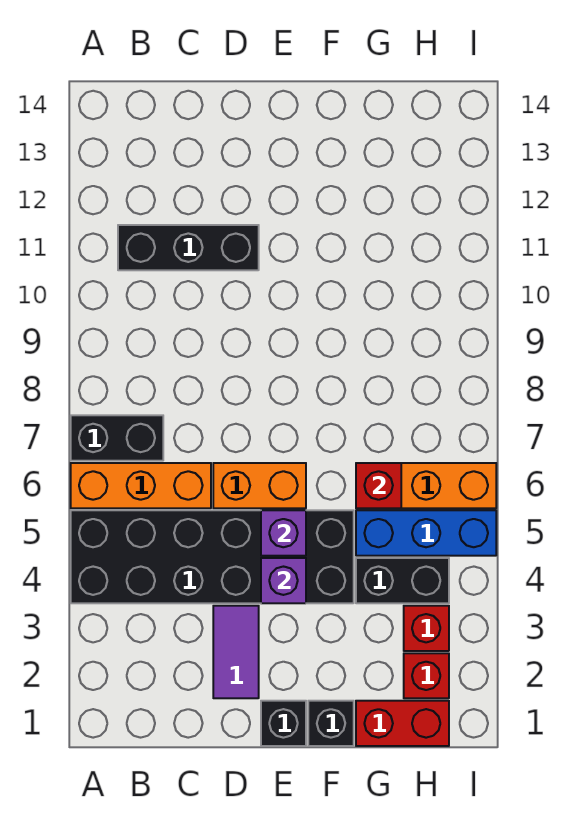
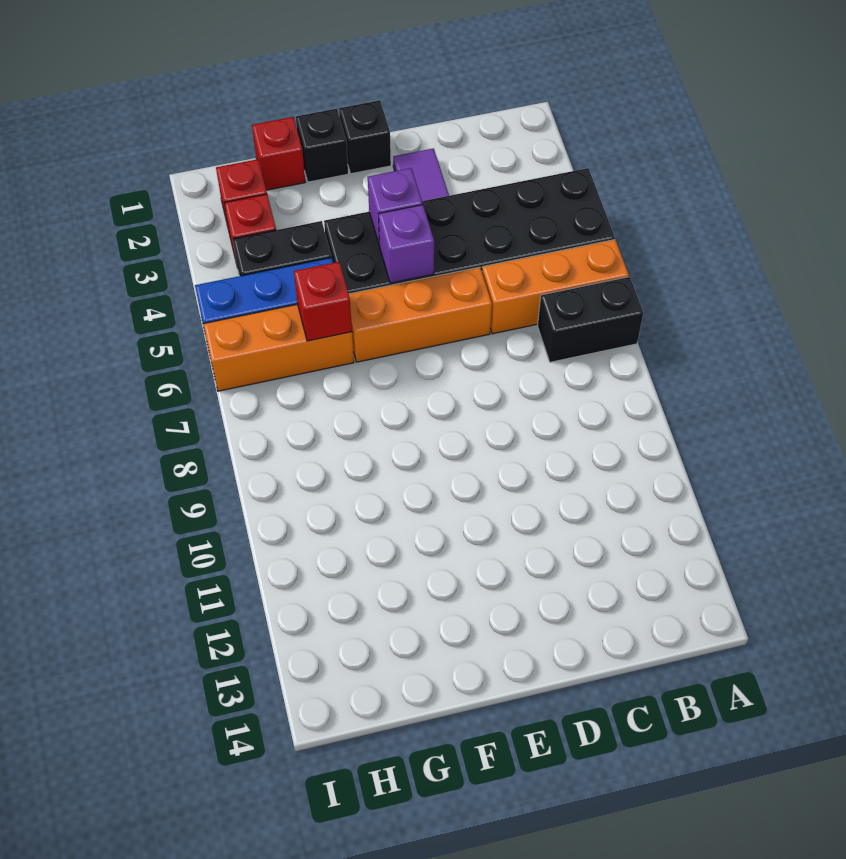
black 1x3 brick [118,225,259,270] -> none
orange 1x2 brick [213,463,306,508] -> orange 1x3 brick [349,267,492,362]
red 1x2 brick [356,701,449,746] -> red 1x1 brick [252,117,305,190]

